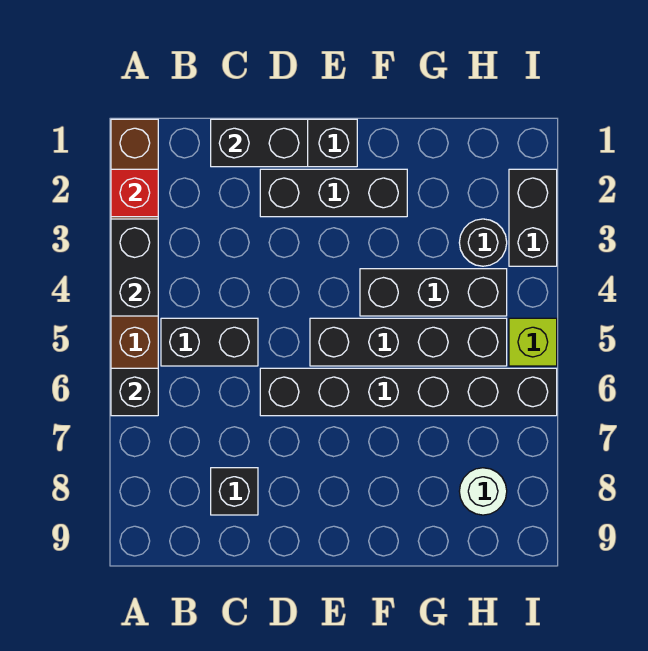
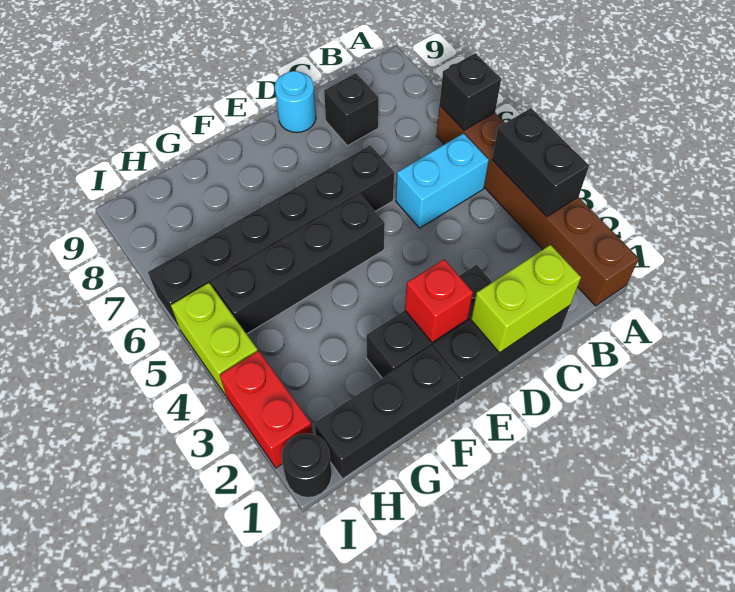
red 1x1 brick [111,169,158,217] -> red 1x1 brick moved to [405,259,473,343]
black 1x2 brick [161,318,258,366] -> cyan 1x2 brick [396,133,489,228]
black 1x2 brick [211,119,308,167] -> lime 1x2 brick [471,245,581,353]
none -> cyan 1x1 round brick [275,71,316,132]
black 1x3 brick [360,269,507,316] -> black 1x3 brick moved to [314,346,460,479]
black 1x1 round brick [459,219,507,266] -> black 1x1 round brick moved to [281,433,332,498]
white 1x1 round brick [459,468,507,515] -> none
black 1x2 brick [509,169,557,266] -> red 1x2 brick [220,351,312,468]
lime 1x1 brick [509,318,557,366] -> lime 1x2 brick [171,283,258,395]

